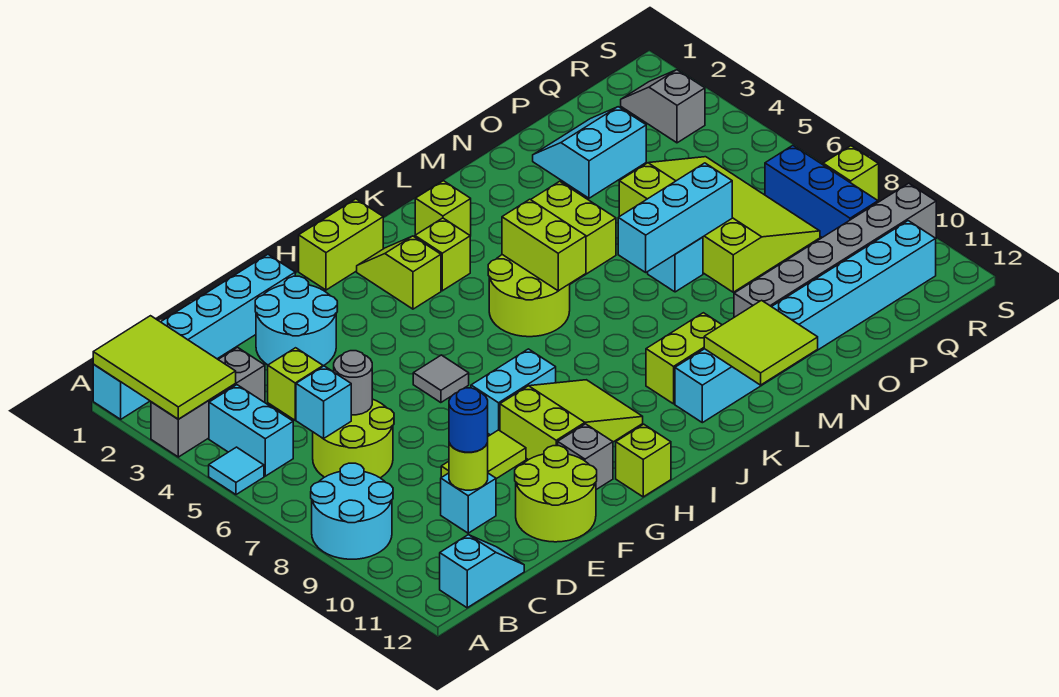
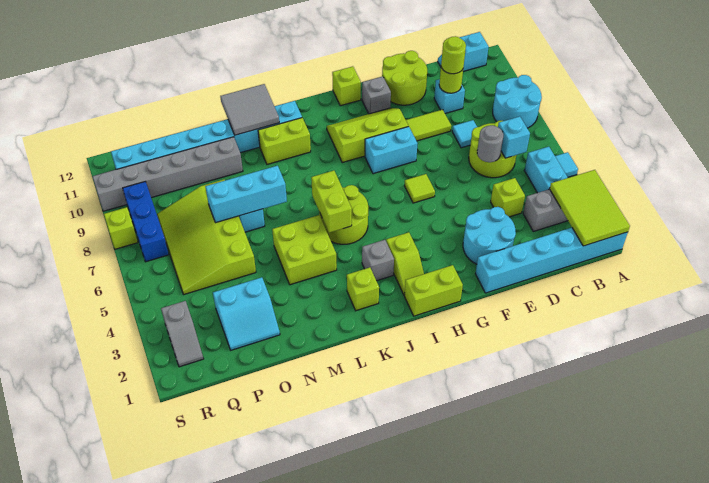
none -> cyan 1x1 tile [452,120,477,148]
blue 1x1 round brick [449,388,488,452] -> lime 1x1 round brick [441,36,466,74]
grey 1x1 tile [413,355,469,403] -> lime 1x1 tile [404,174,435,203]
lime 2x3 slope [500,380,643,460] -> lime 2x3 slope turned to [327,108,408,163]
lime 1x1 brick [415,218,470,291] -> grey 1x1 brick [362,240,394,281]
lime 2x2 tile [704,300,818,385] -> grey 2x2 tile [220,84,279,135]

